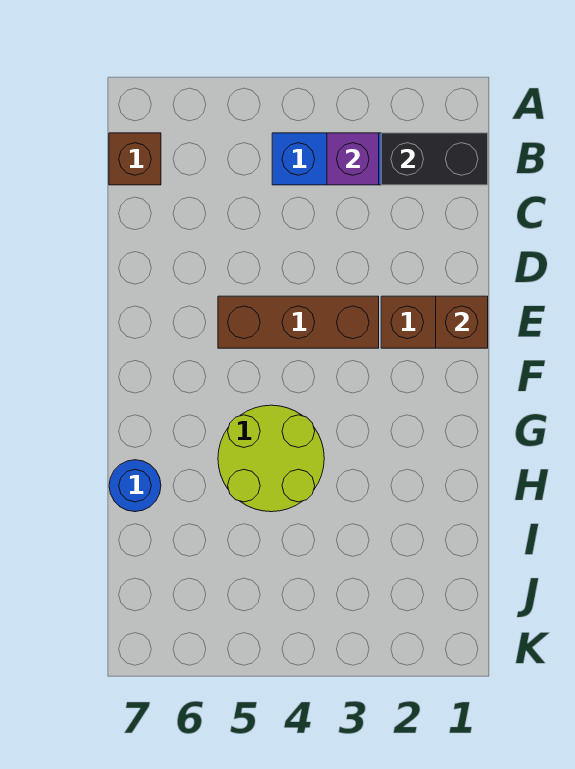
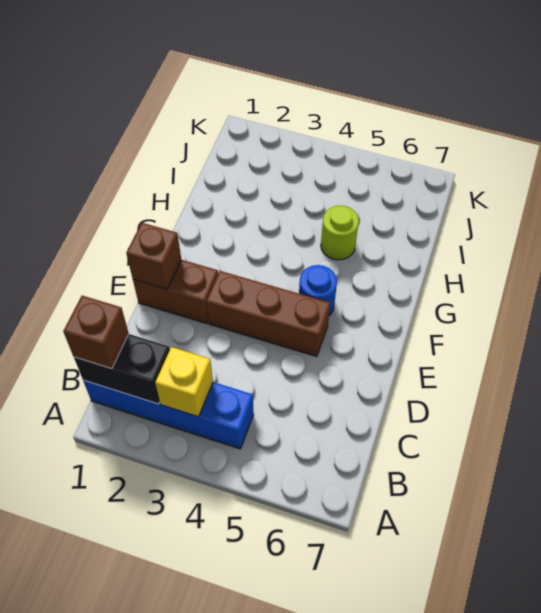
purple 1x1 brick [327,133,379,185] -> yellow 1x1 brick [155,347,213,417]
brown 1x1 brick [109,133,161,185] -> brown 1x1 brick moved to [63,296,129,369]
lime 2x2 round brick [218,405,324,512] -> lime 1x1 round brick [321,206,359,260]
blue 1x1 round brick [109,460,161,512] -> blue 1x1 round brick moved to [299,265,337,315]

